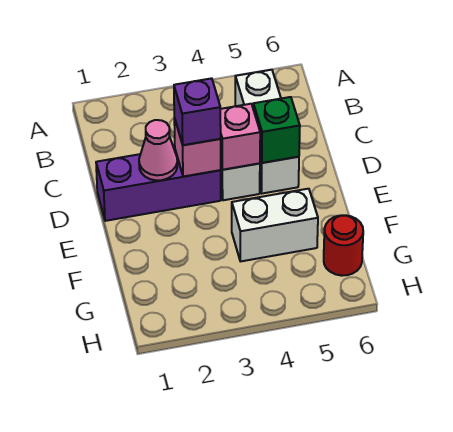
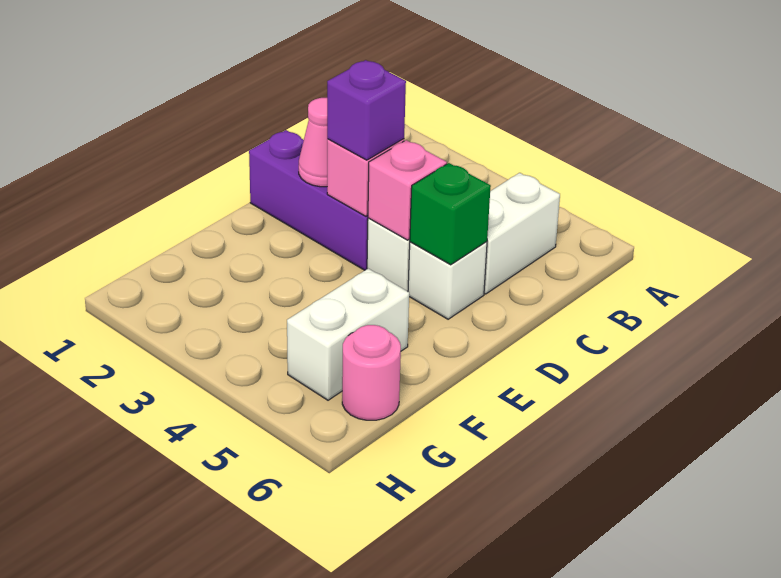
white 1x2 brick [232,189,318,261] -> white 1x2 brick turned to [287,269,409,400]
red 1x1 round brick [324,215,363,276] -> pink 1x1 round brick [342,325,401,420]

